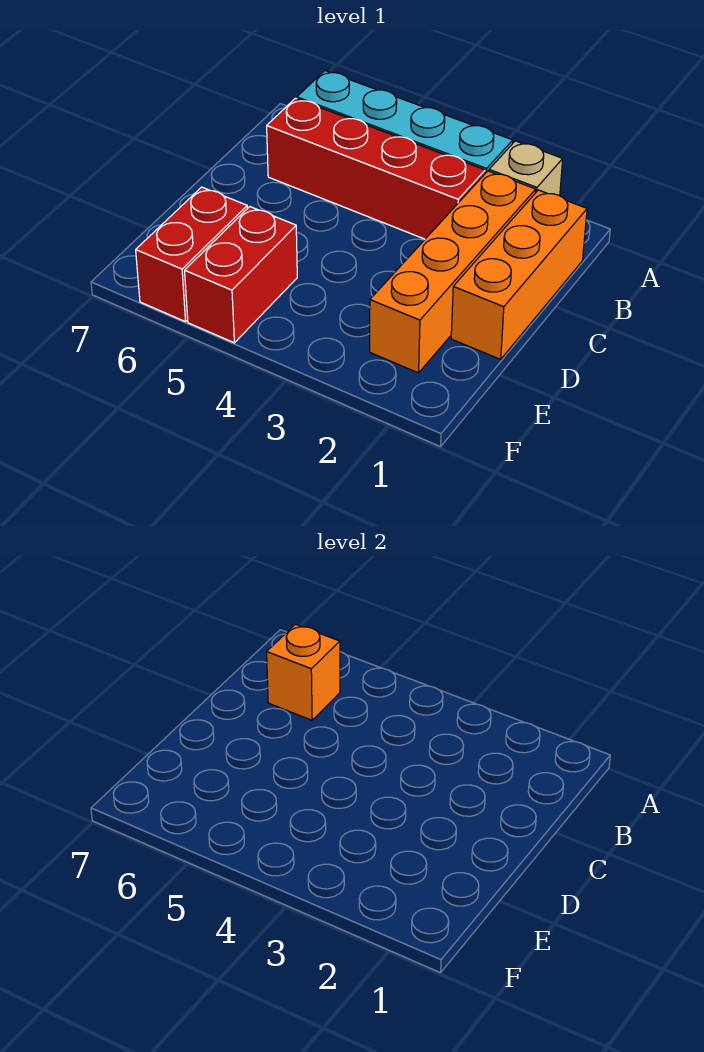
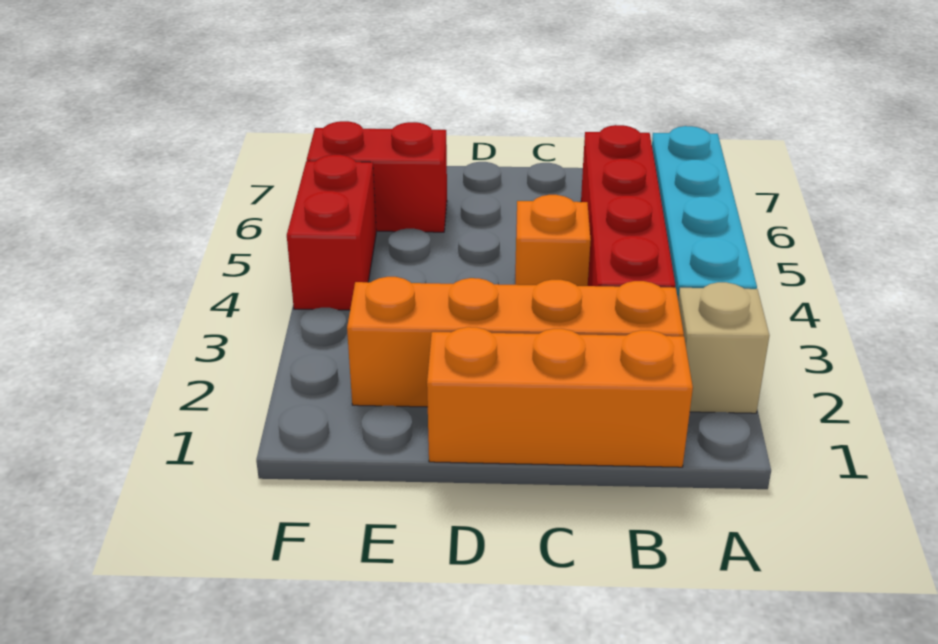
orange 1x1 brick [267,624,340,720] -> orange 1x1 brick moved to [515,195,591,286]
red 1x2 brick [185,207,297,343] -> red 1x2 brick turned to [287,155,376,310]

